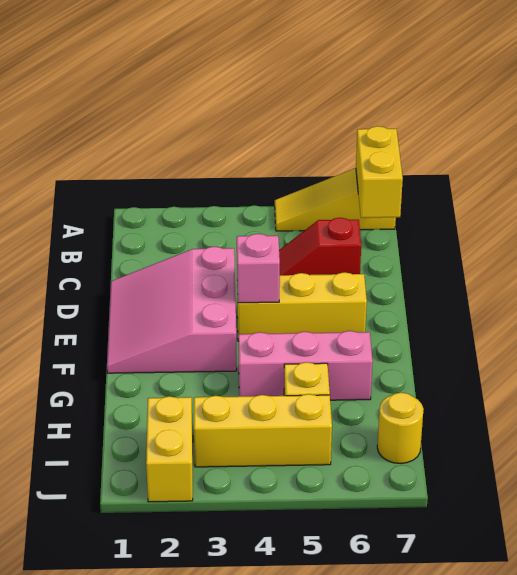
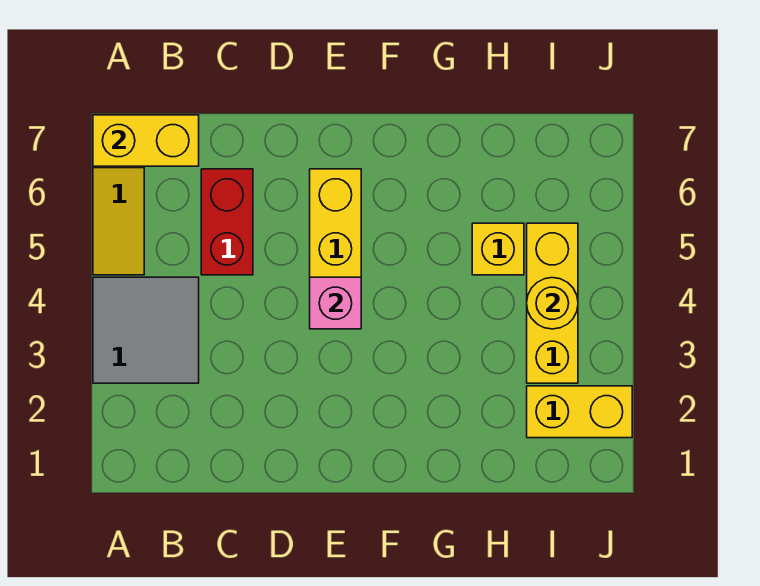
none -> grey 2x2 tile [93,277,199,383]
red 1x2 slope [279,218,361,275] -> red 1x2 brick [201,169,253,275]
pink 3x3 slope [107,247,237,373] -> none
pink 1x3 brick [238,331,373,400] -> none
yellow 1x1 round brick [377,393,423,463] -> yellow 1x1 round brick moved to [527,278,578,329]

